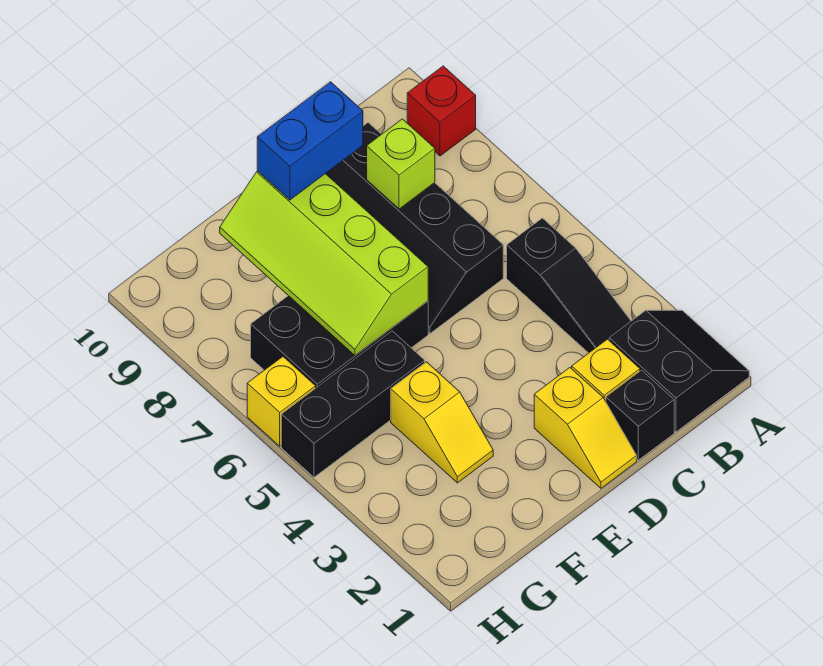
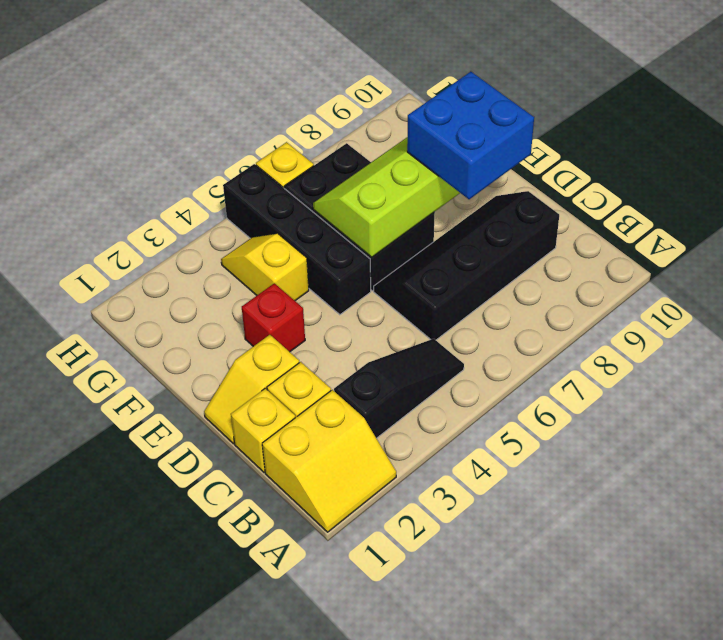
black 2x2 slope [609,310,749,432] -> yellow 2x2 slope [262,390,396,532]
red 1x1 brick [407,66,476,156] -> red 1x1 brick moved to [242,283,305,352]
black 1x3 slope [507,218,631,353] -> black 1x3 slope turned to [334,339,464,438]
black 1x1 brick [606,370,674,460] -> yellow 1x1 brick [231,388,295,472]
lime 1x1 brick [367,119,435,209] -> none
blue 1x2 brick [257,82,363,200] -> blue 2x2 brick [407,72,534,199]
yellow 1x2 slope [391,362,493,483] -> yellow 1x2 slope turned to [221,234,309,301]
black 1x3 brick [281,331,425,477] -> black 1x4 brick [223,164,371,315]

